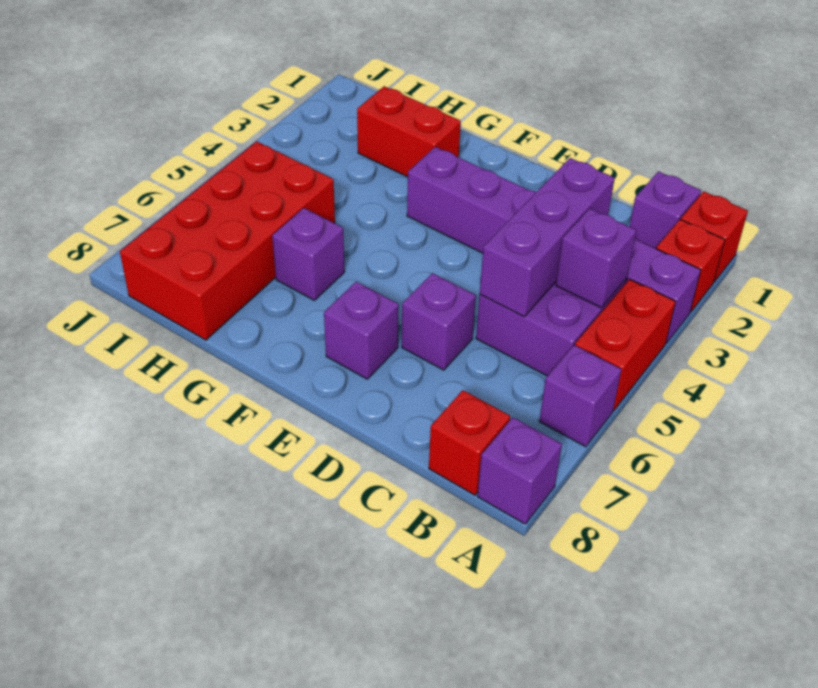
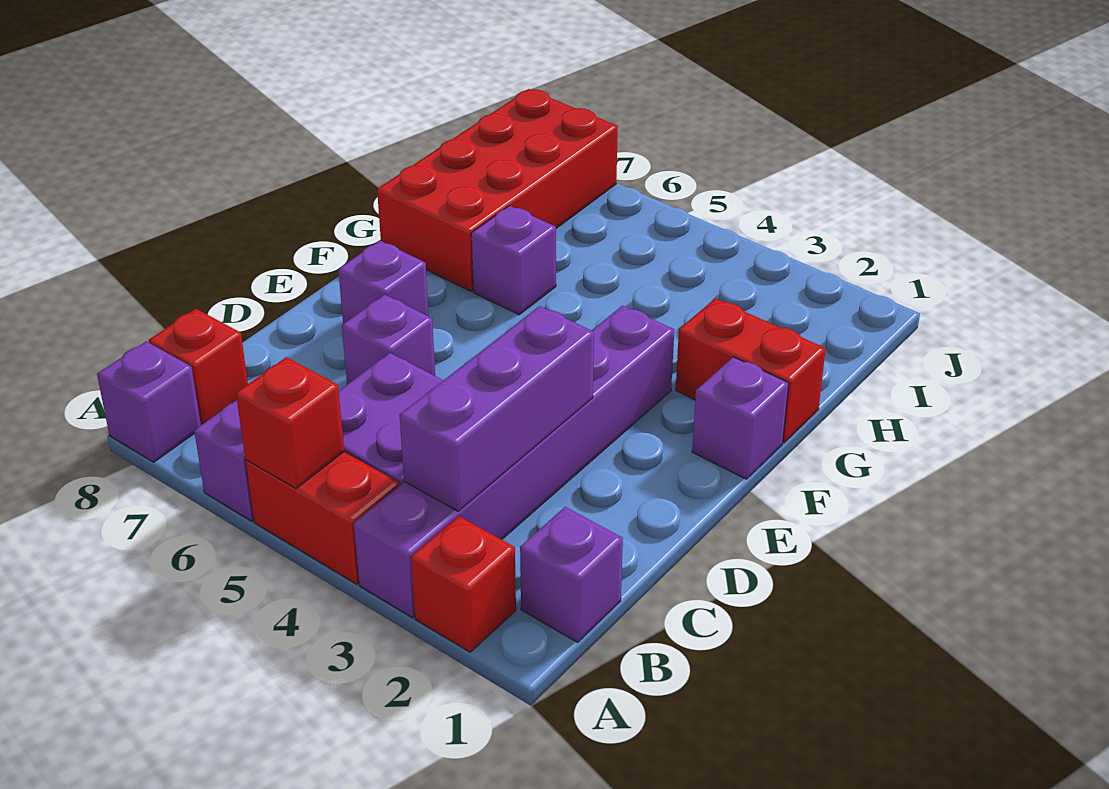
red 1x1 brick [681,191,748,282] -> red 1x1 brick moved to [236,357,344,489]
purple 1x1 brick [556,209,636,308] -> purple 1x1 brick moved to [692,357,789,479]
purple 1x3 brick [480,158,615,316] -> purple 1x3 brick turned to [400,306,594,511]
red 1x2 brick [357,86,461,177] -> red 1x2 brick turned to [676,298,826,443]
red 2x4 brick [120,141,335,340] -> red 2x4 brick turned to [377,89,618,291]

